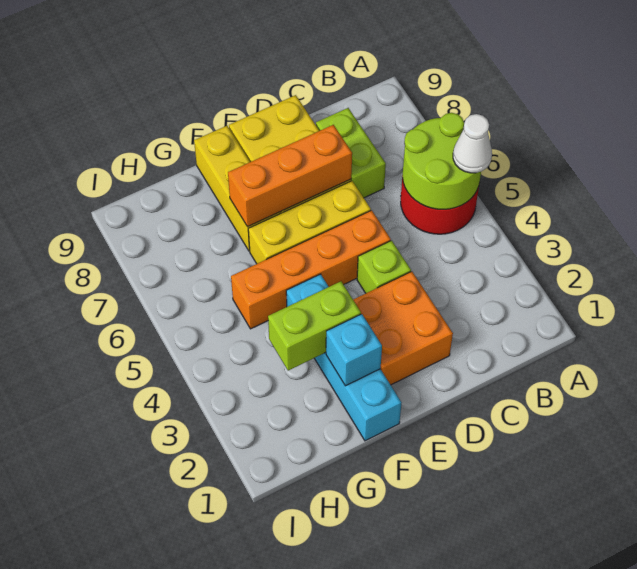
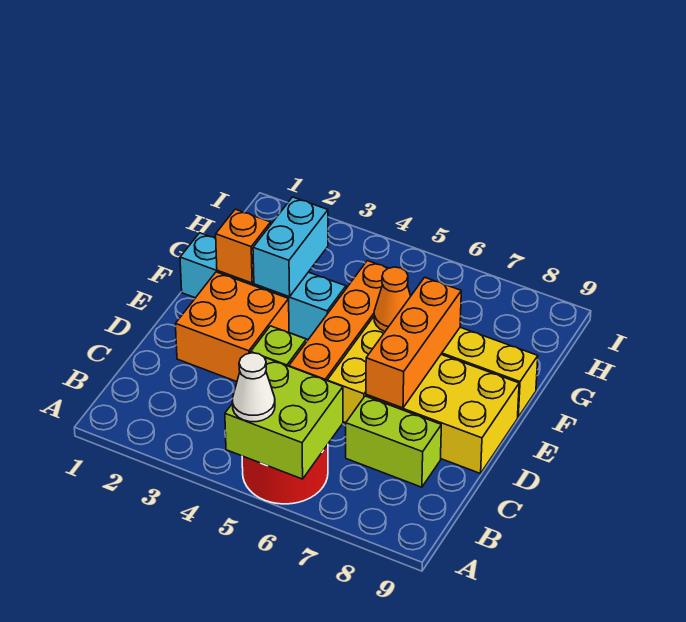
lime 2x2 round brick [403,113,481,209] -> lime 2x2 brick [225,358,343,479]
cyan 1x1 brick [326,314,382,386] -> orange 1x1 brick [215,209,271,283]
lime 1x2 brick [268,281,361,371] -> cyan 1x2 brick [253,197,328,297]
none -> orange 1x1 cone [374,267,411,332]

